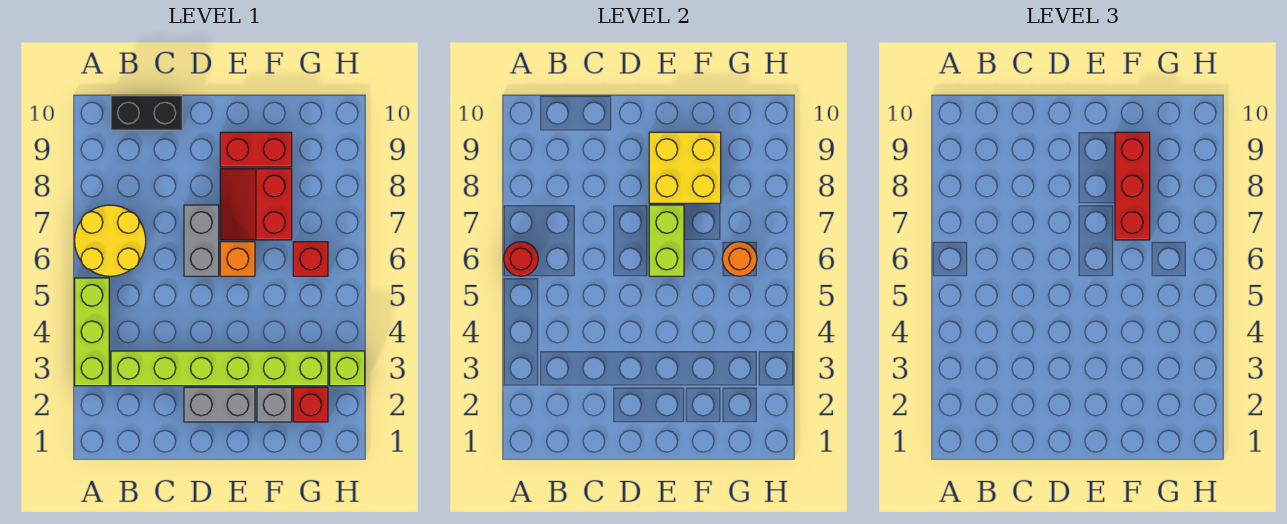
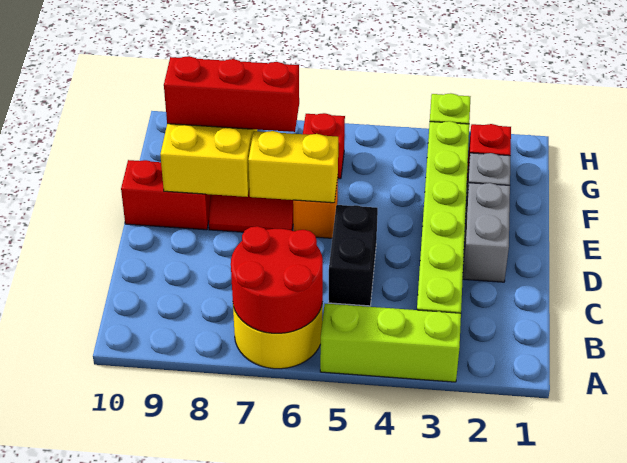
red 1x1 round brick [504,242,538,276] -> red 2x2 round brick [231,226,323,333]
black 1x2 brick [111,96,182,130] -> black 1x2 brick moved to [328,205,378,306]
grey 1x2 brick [184,205,219,276] -> none
lime 1x2 brick [649,205,684,276] -> yellow 1x2 brick [248,131,338,203]
red 1x2 brick [220,132,292,167] -> red 1x2 brick turned to [121,160,211,230]
orange 1x1 round brick [722,242,757,276] -> none

